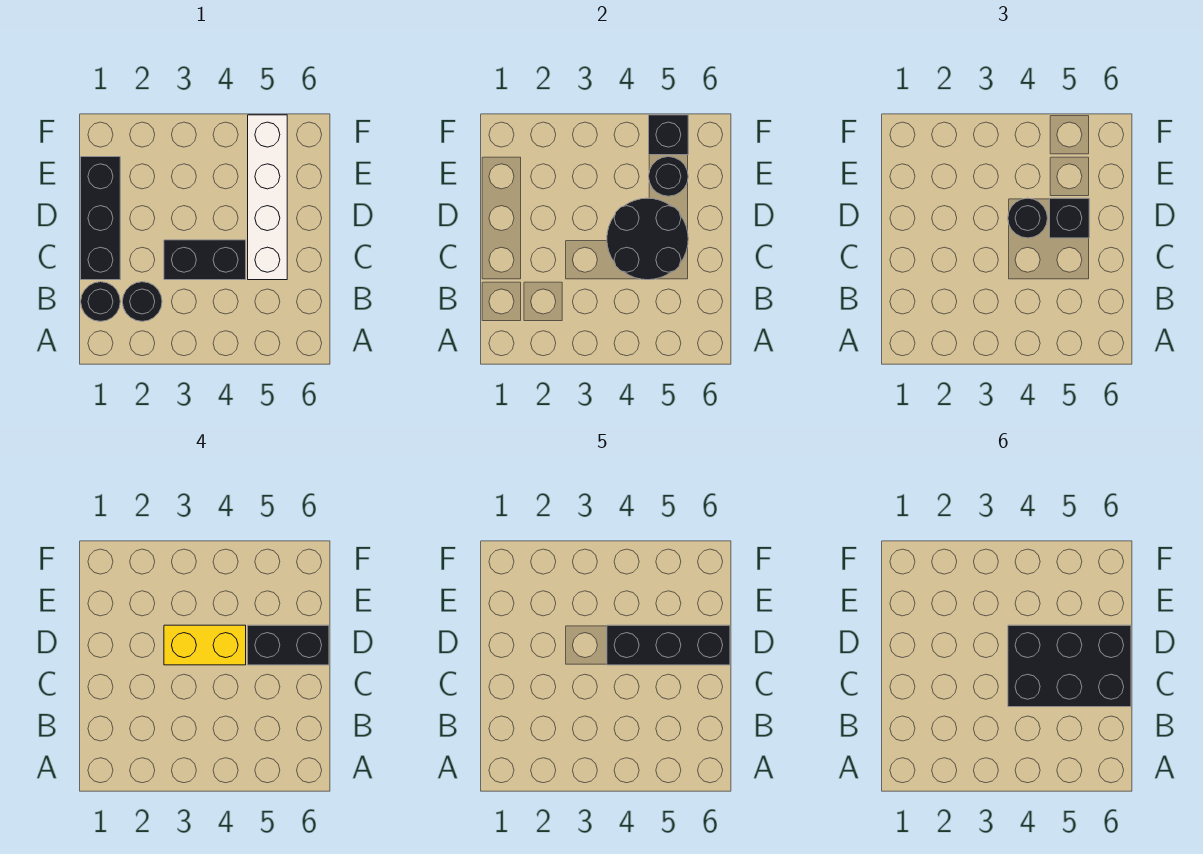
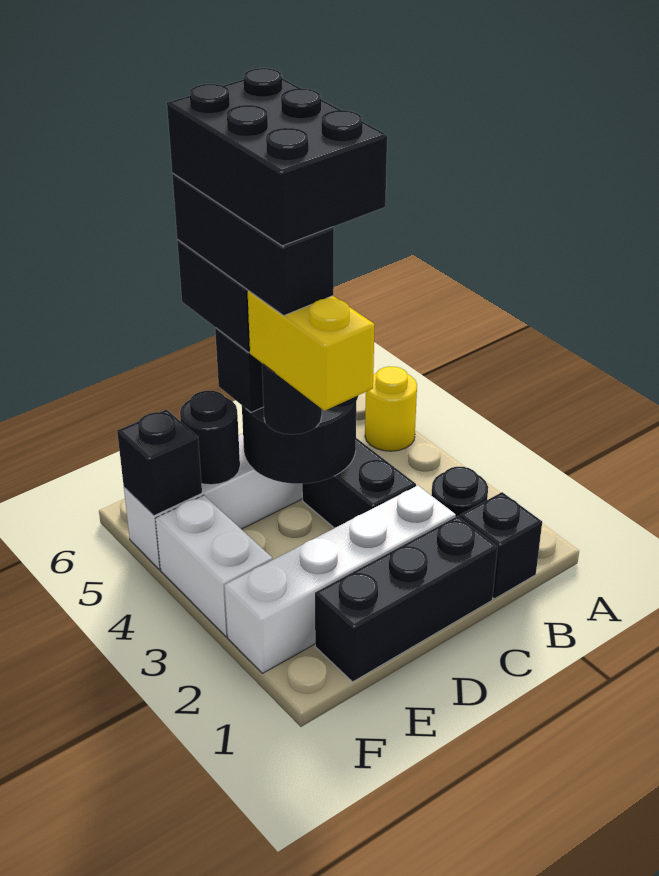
none -> yellow 1x1 round brick [365,367,417,451]
black 1x1 round brick [81,282,120,321] -> black 1x1 brick [460,492,542,599]
none -> white 1x4 brick [224,486,456,673]
none -> white 1x2 brick [155,495,272,637]

